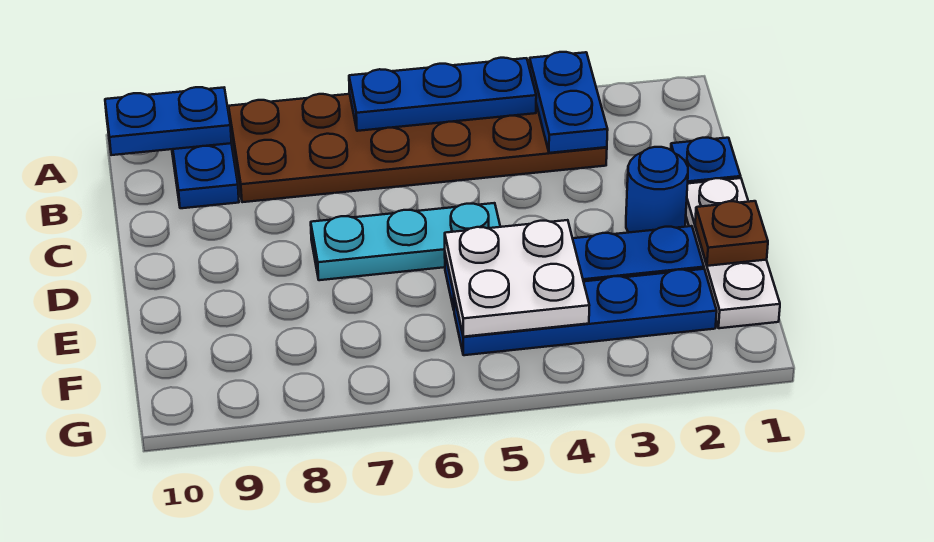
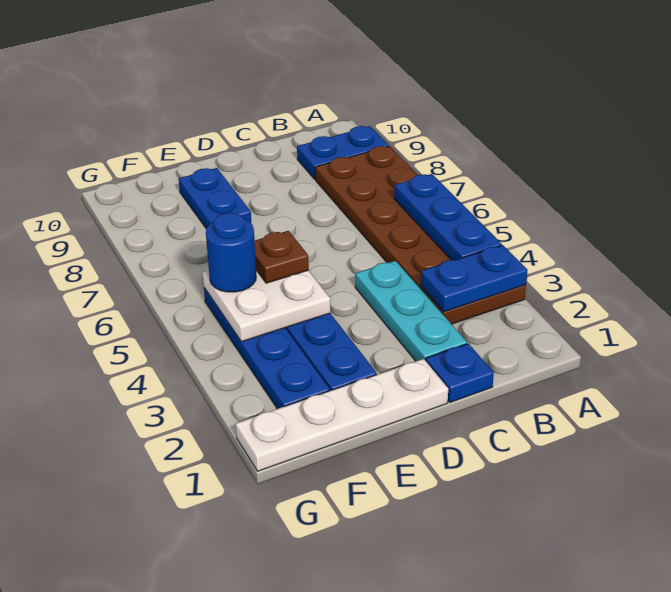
blue 1x2 plate [105,87,231,155] -> blue 1x2 plate moved to [179,168,251,228]
white 1x3 plate [686,178,780,328] -> white 1x4 plate [236,359,448,471]
blue 1x1 round brick [626,147,688,233] -> blue 1x1 round brick moved to [206,213,256,292]
cyan 1x3 plate [311,203,500,280] -> cyan 1x3 plate moved to [355,261,467,361]
brown 1x1 plate [695,201,768,266] -> brown 1x1 plate moved to [254,231,309,283]

